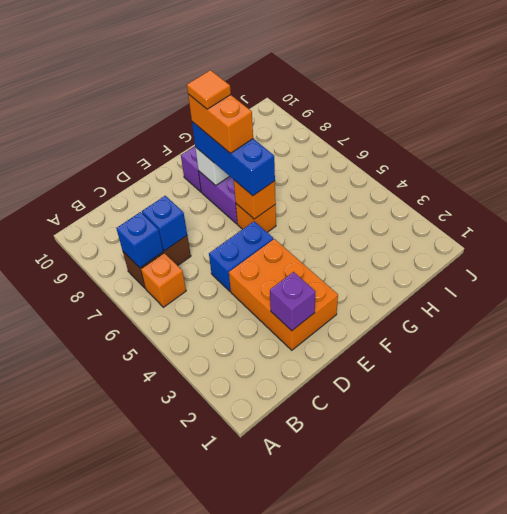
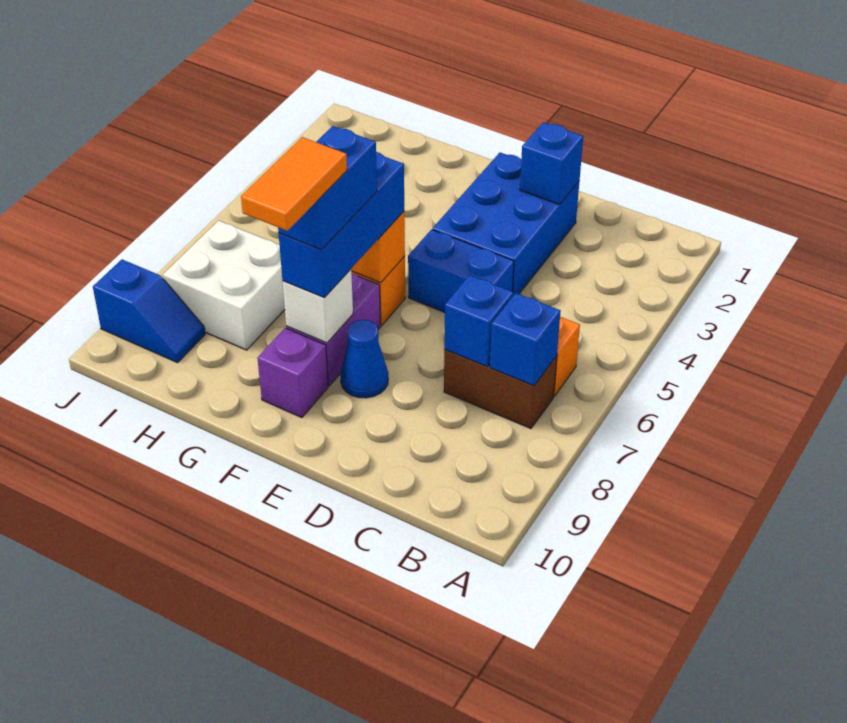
orange 2x3 brick [229,239,338,350] -> blue 2x3 brick [433,153,579,296]
purple 1x1 brick [270,272,315,331] -> blue 1x1 brick [520,122,583,205]
none -> blue 1x1 cone [340,320,388,398]
orange 1x2 brick [188,94,253,153] -> blue 1x2 brick [278,126,377,250]
orange 1x1 tile [187,70,231,109] -> orange 1x2 tile [241,137,347,231]
none -> white 2x2 brick [163,220,285,350]
none -> blue 1x2 slope [93,260,205,363]

